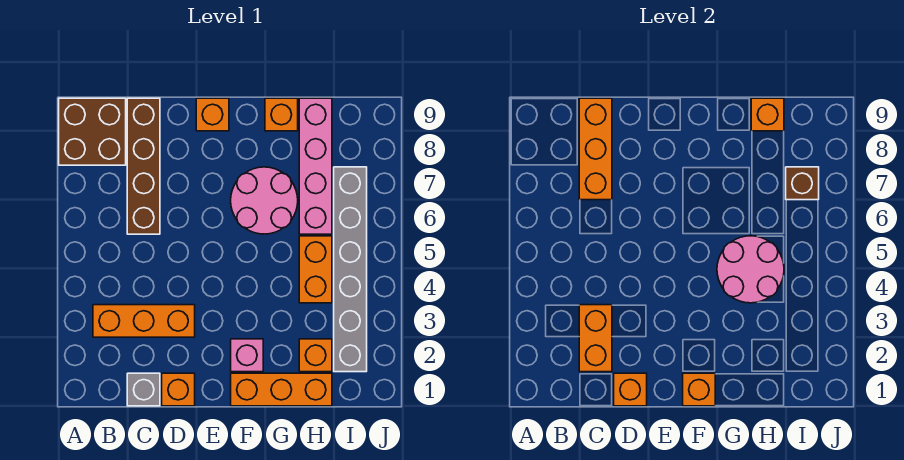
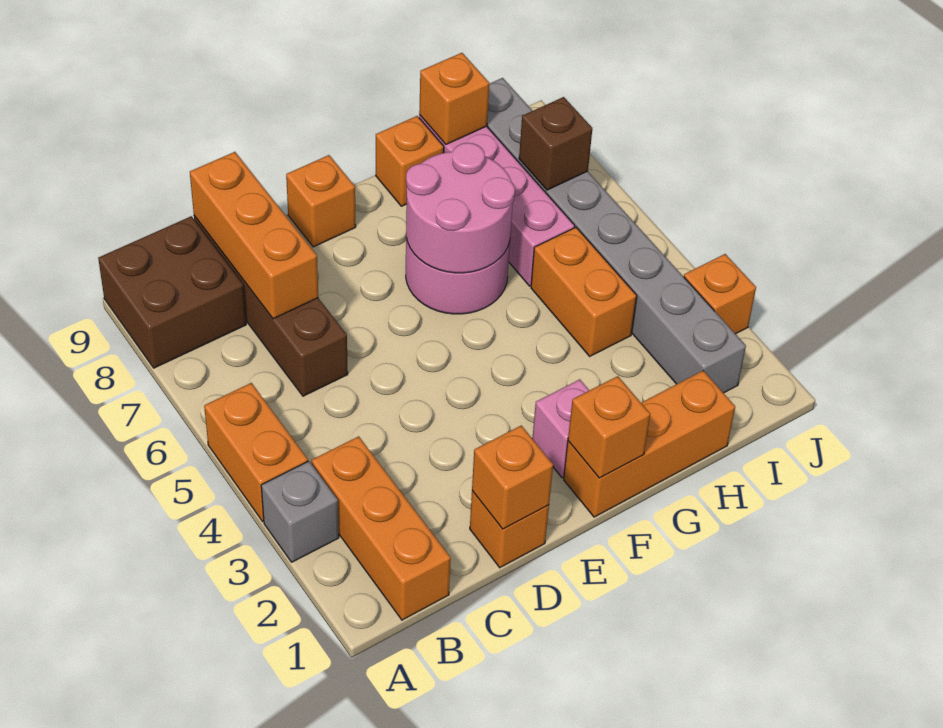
orange 1x3 brick [93,305,195,337] -> orange 1x3 brick turned to [312,436,451,620]
grey 1x1 brick [127,373,160,406] -> grey 1x1 brick moved to [261,461,339,562]
orange 1x2 brick [579,305,612,372] -> orange 1x2 brick moved to [204,383,308,521]
pink 2x2 round brick [717,236,784,303] -> pink 2x2 round brick moved to [406,143,515,273]
orange 1x1 brick [299,339,332,372] -> orange 1x1 brick moved to [684,254,756,334]
grey 1x6 brick [334,167,367,372] -> grey 1x8 brick [487,78,746,393]

